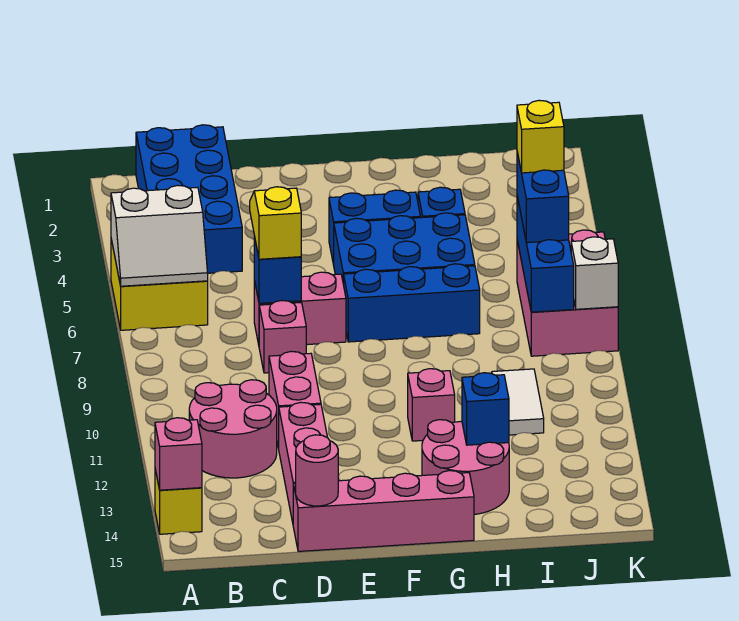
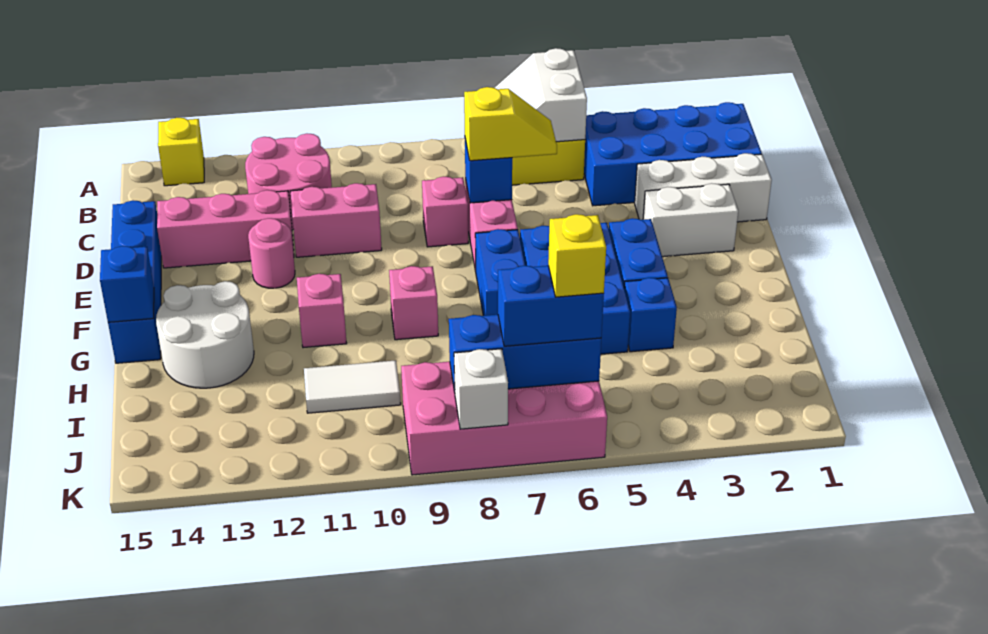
pink 1x1 brick [155,418,202,490] -> pink 1x1 brick moved to [389,266,438,340]
none -> white 1x3 brick [635,153,772,222]
pink 1x4 brick [293,471,474,551] -> blue 1x4 brick [108,200,161,363]
pink 1x1 round brick [296,435,338,506] -> pink 1x1 round brick moved to [248,218,295,288]
none -> white 1x2 brick [643,183,738,257]
blue 1x3 brick [344,264,480,342] -> blue 1x2 brick [475,229,525,316]
pink 2x2 round brick [422,420,509,514] -> white 2x2 round brick [156,281,254,388]
blue 1x1 brick [462,373,509,445] -> blue 1x1 brick moved to [100,246,154,322]
pink 2x3 brick [517,230,618,356] -> pink 2x4 brick [401,362,607,475]

